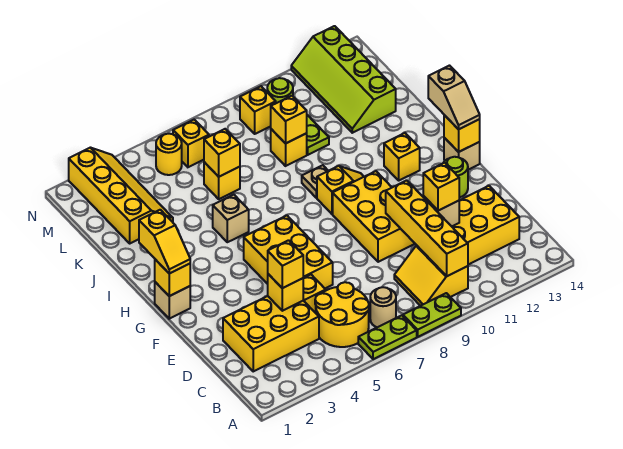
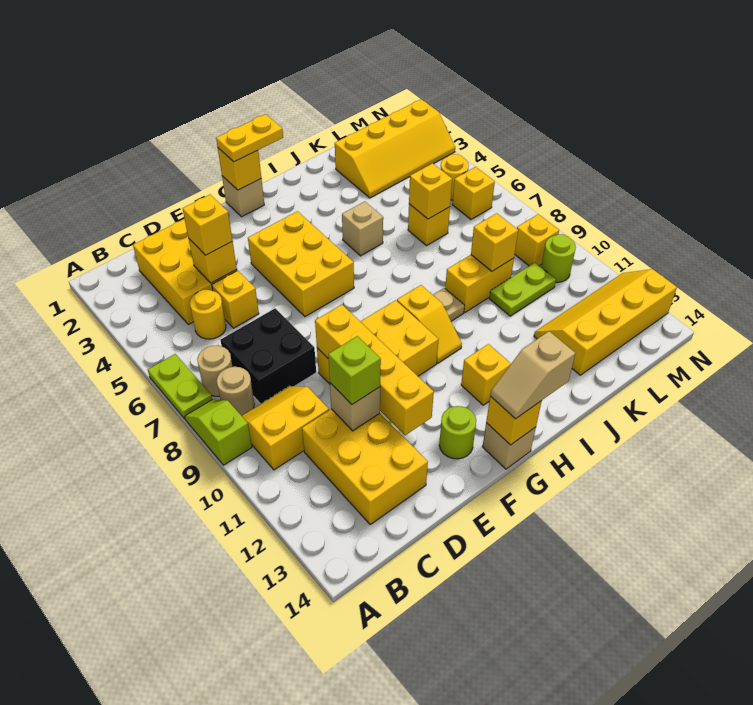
lime 1x2 plate [403,293,461,337] -> lime 1x2 slope [185,399,252,465]
yellow 2x2 round brick [315,282,369,347] -> yellow 1x1 round brick [190,289,226,339]
none -> tan 1x1 round brick [217,367,254,416]
yellow 1x4 brick [386,180,468,276] -> yellow 1x4 brick turned to [315,305,434,435]
none -> black 2x2 brick [220,308,316,404]
yellow 1x1 brick [423,163,459,211] -> lime 1x1 brick [328,336,381,404]
yellow 2x3 brick [244,216,333,288] -> yellow 2x3 brick turned to [248,211,354,317]
yellow 1x2 slope [139,210,190,274] -> yellow 1x2 plate [216,114,283,162]
yellow 1x1 brick [271,129,307,166] -> yellow 1x2 brick [445,255,514,312]
lime 2x4 slope [291,26,396,133] -> yellow 2x4 slope [534,269,677,375]

